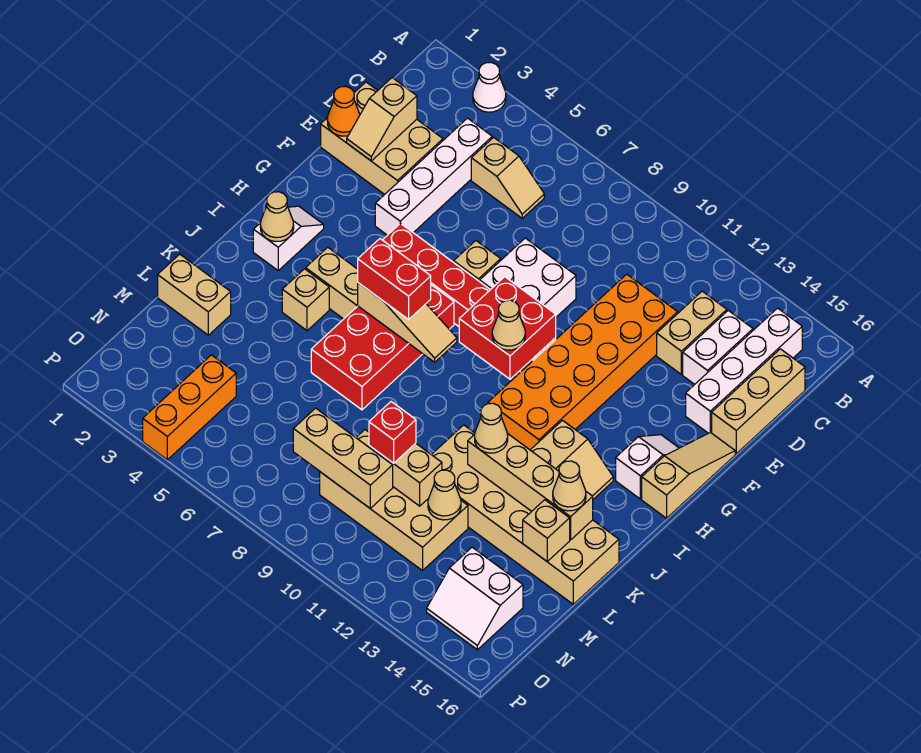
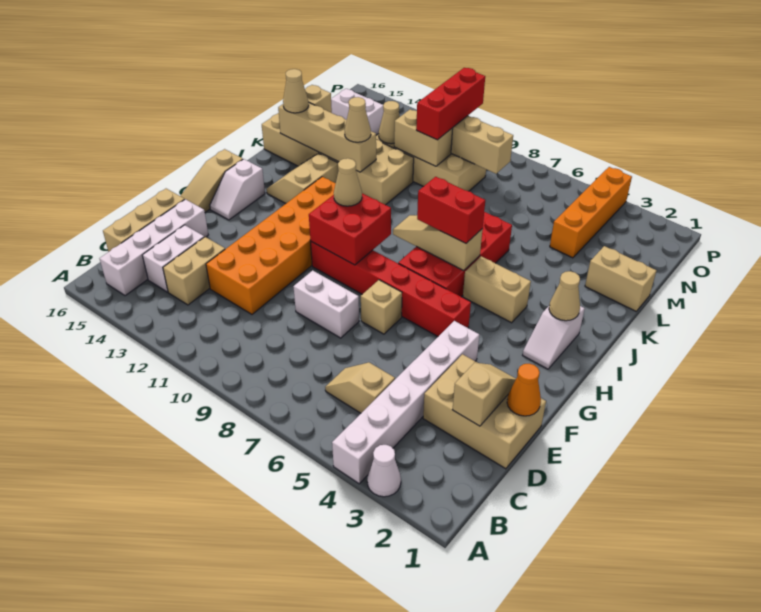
white 1x4 brick [375,118,492,235] -> white 1x6 brick [332,321,479,484]
white 2x2 brick [480,238,576,317] -> white 1x2 brick [293,270,359,338]
tan 1x1 brick [282,269,329,331] -> none
red 1x1 brick [369,402,416,463] -> red 1x3 brick [416,68,485,140]
orange 1x3 brick [143,355,236,460] -> orange 1x4 brick [550,167,632,258]

